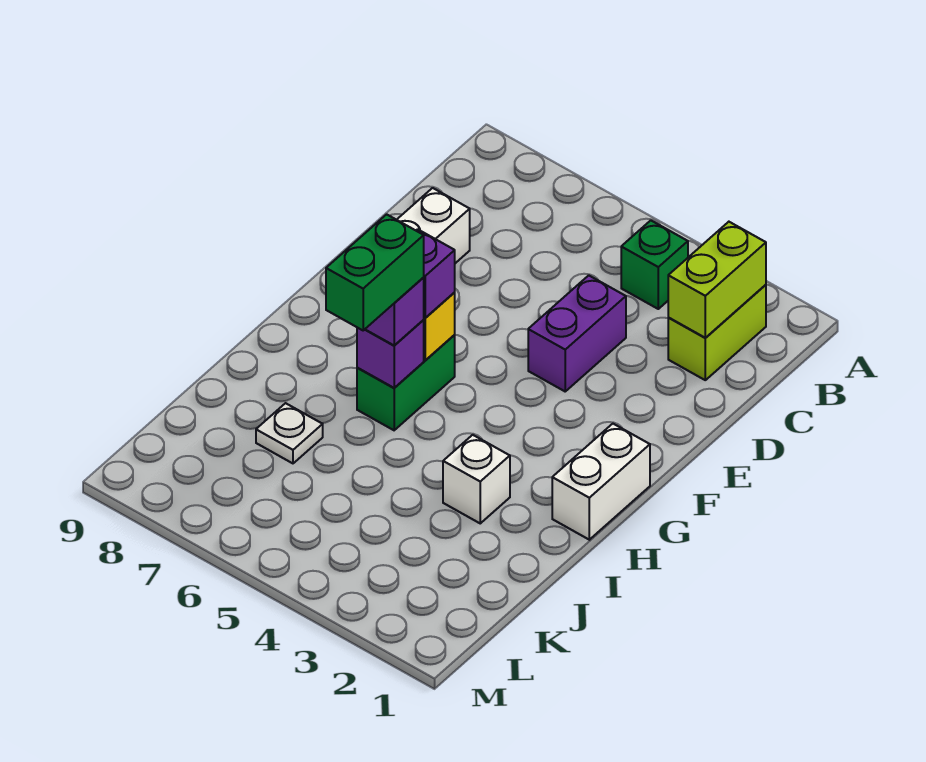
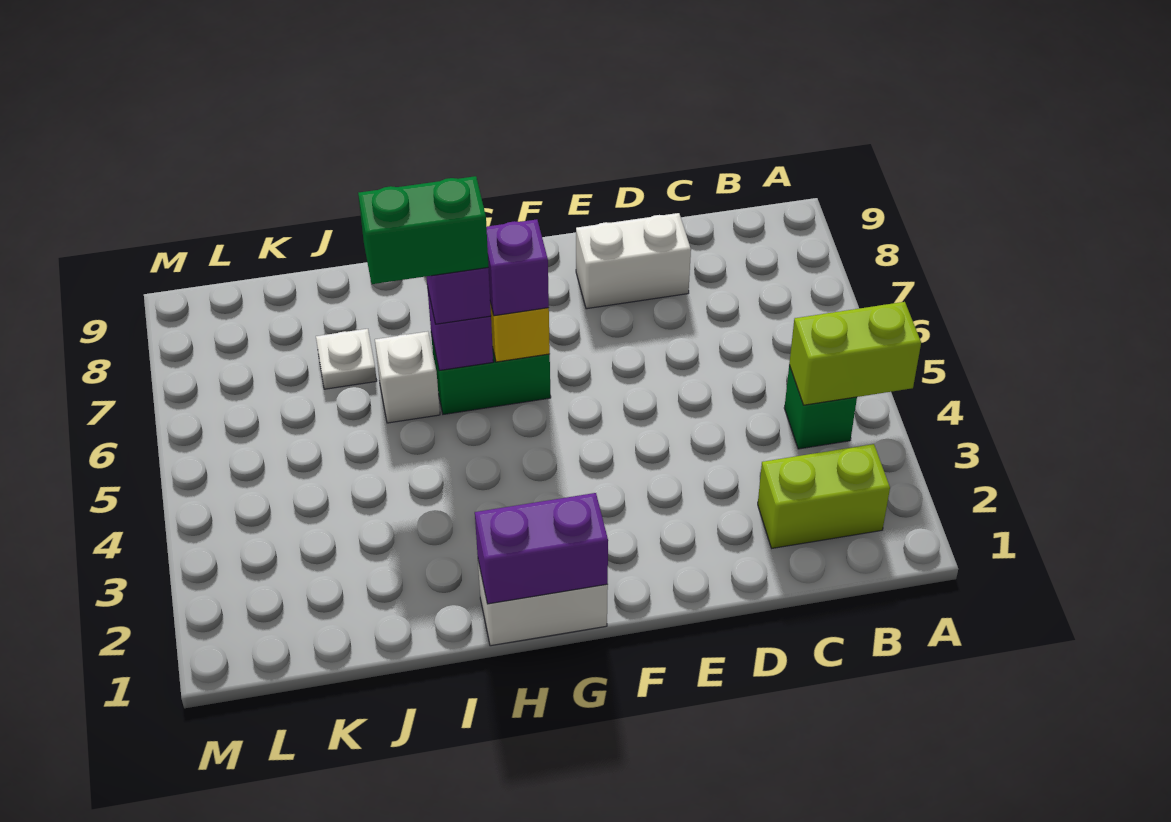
lime 1x2 brick [668,222,766,338] -> lime 1x2 brick moved to [789,302,921,405]
purple 1x2 brick [528,275,626,391] -> purple 1x2 brick moved to [475,493,608,604]
white 1x1 brick [443,435,510,523] -> white 1x1 brick moved to [375,331,440,423]

